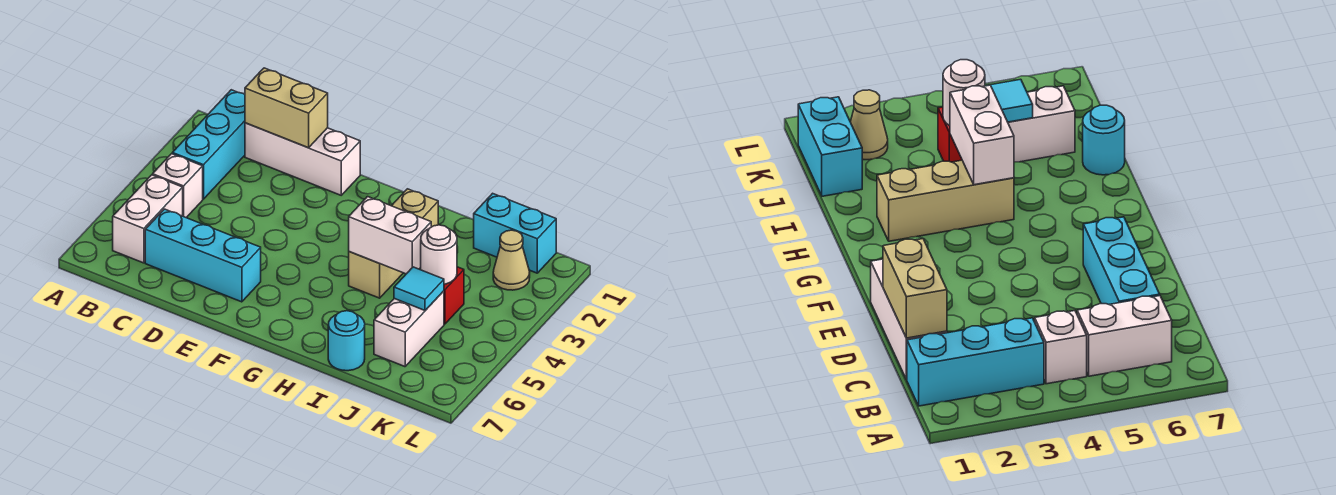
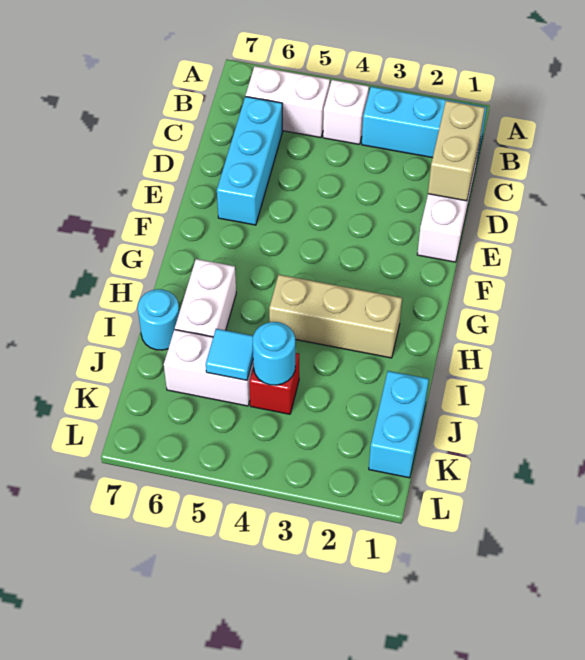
white 1x2 brick [349,197,431,274] -> white 1x2 brick moved to [175,259,236,337]
white 1x1 round brick [421,225,457,284] -> cyan 1x1 round brick [253,322,295,385]
tan 1x1 cone [493,230,530,290] -> none

